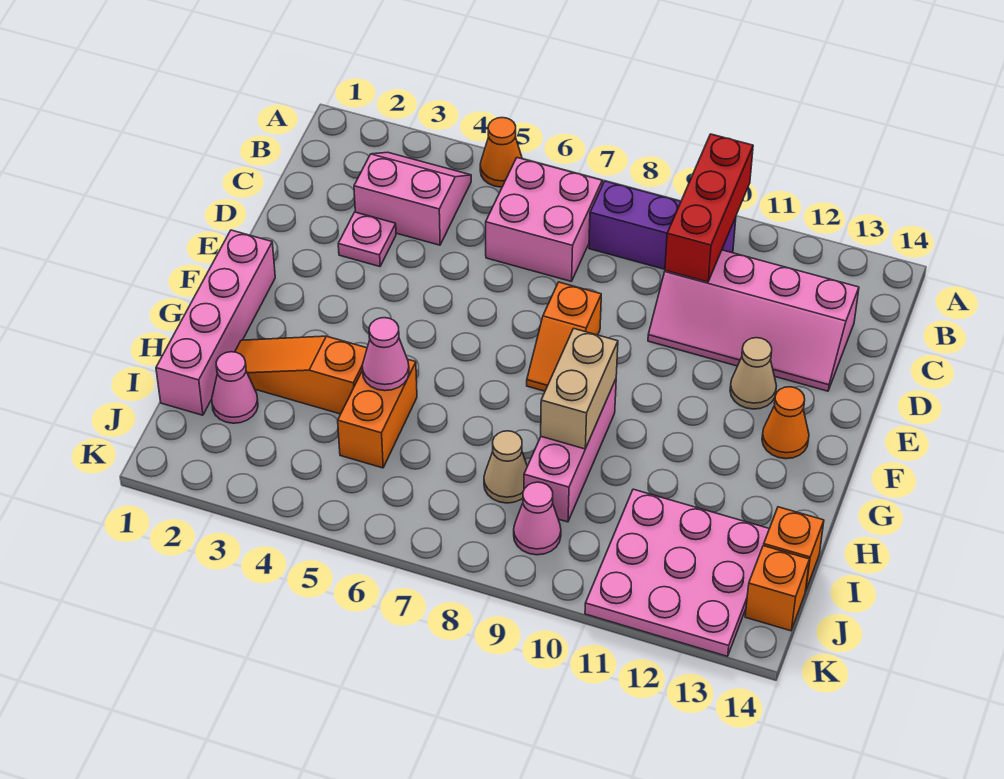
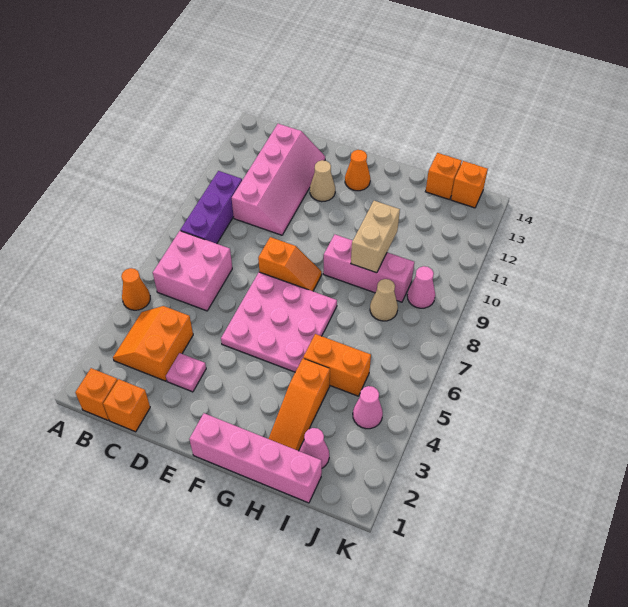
red 1x3 brick [665,134,753,282] -> none
none -> orange 1x1 brick [75,368,118,420]
pink 2x2 slope [354,152,471,245] -> orange 2x2 slope [113,306,193,381]
none -> orange 1x1 brick [103,379,150,432]
tan 1x2 brick [541,328,618,449] -> tan 1x2 brick turned to [351,201,400,273]
pink 1x1 cone [362,318,409,391] -> pink 1x1 cone moved to [353,386,383,429]
pink 3x3 plate [585,489,769,656] -> pink 3x3 plate moved to [221,272,337,372]

